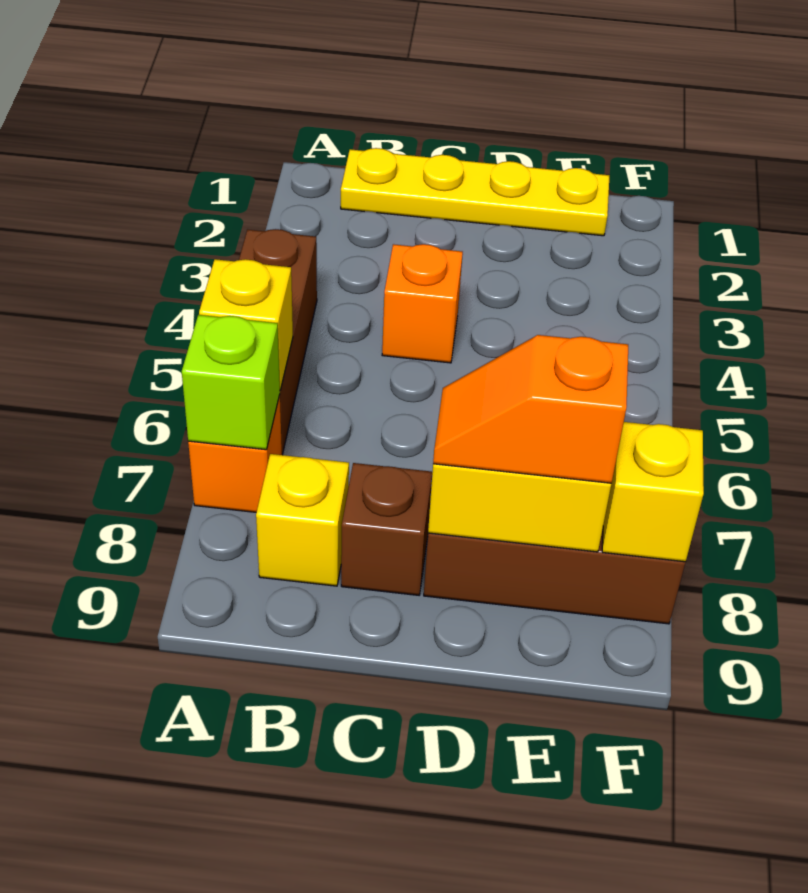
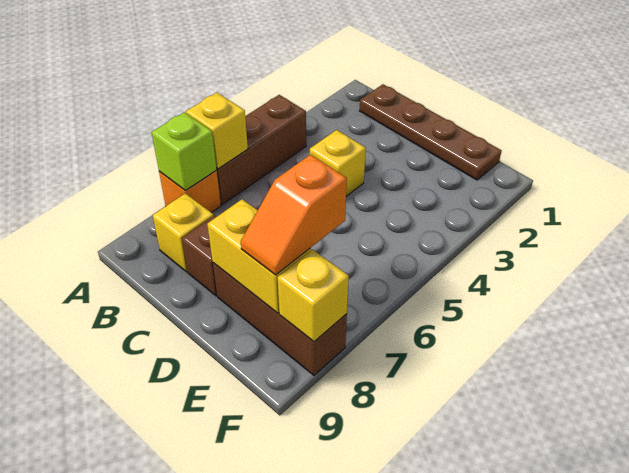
yellow 1x4 plate [341,148,609,236] -> brown 1x4 plate [360,84,502,180]
orange 1x1 brick [382,244,463,363] -> yellow 1x1 brick [310,130,366,196]
orange 1x2 slope [433,335,628,483] -> orange 1x2 slope turned to [241,155,347,275]

